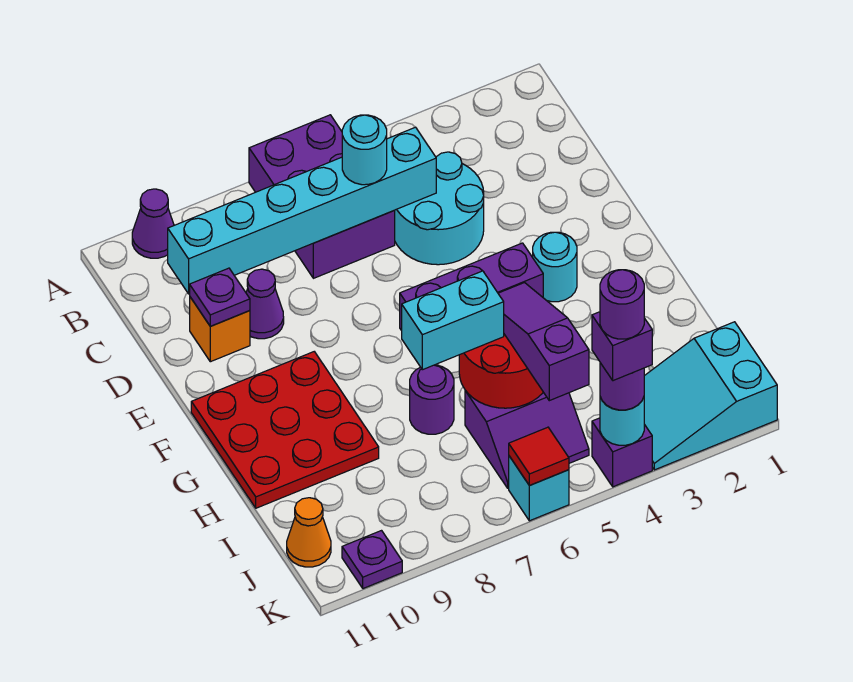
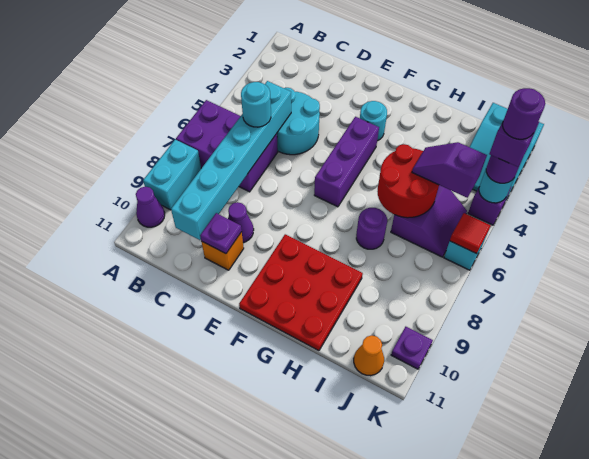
purple 1x3 slope [498,283,589,401] -> purple 1x2 slope [412,142,487,198]
cyan 1x2 brick [402,271,504,370] -> cyan 1x2 brick moved to [143,140,201,210]

